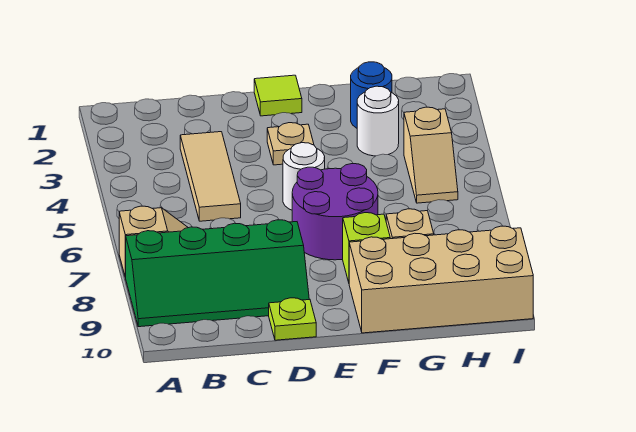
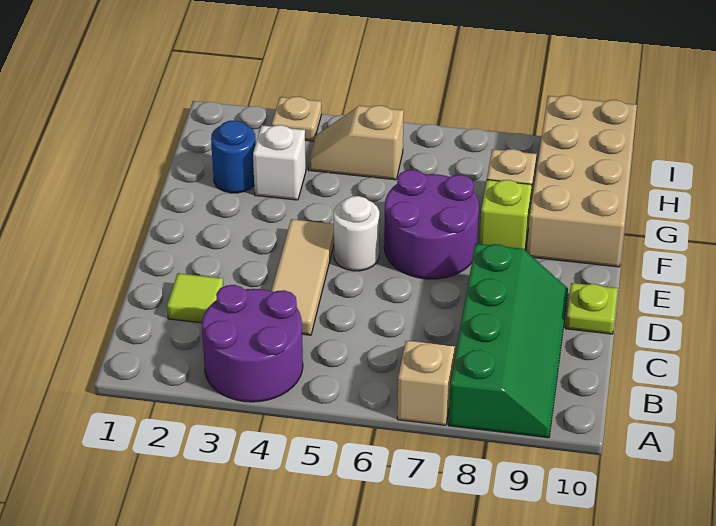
none -> purple 2x2 round brick [202,285,303,402]
tan 1x3 tile [180,132,241,221] -> tan 1x3 tile turned to [271,219,334,335]
lime 1x1 tile [254,75,302,116] -> lime 1x1 tile moved to [167,273,223,323]
tan 1x1 plate [267,123,314,165] -> tan 1x1 plate moved to [272,96,322,141]
white 1x1 round brick [357,86,399,156] -> white 1x1 brick [253,125,306,200]
tan 1x2 slope [404,107,458,203] -> tan 1x2 slope turned to [308,105,404,180]

